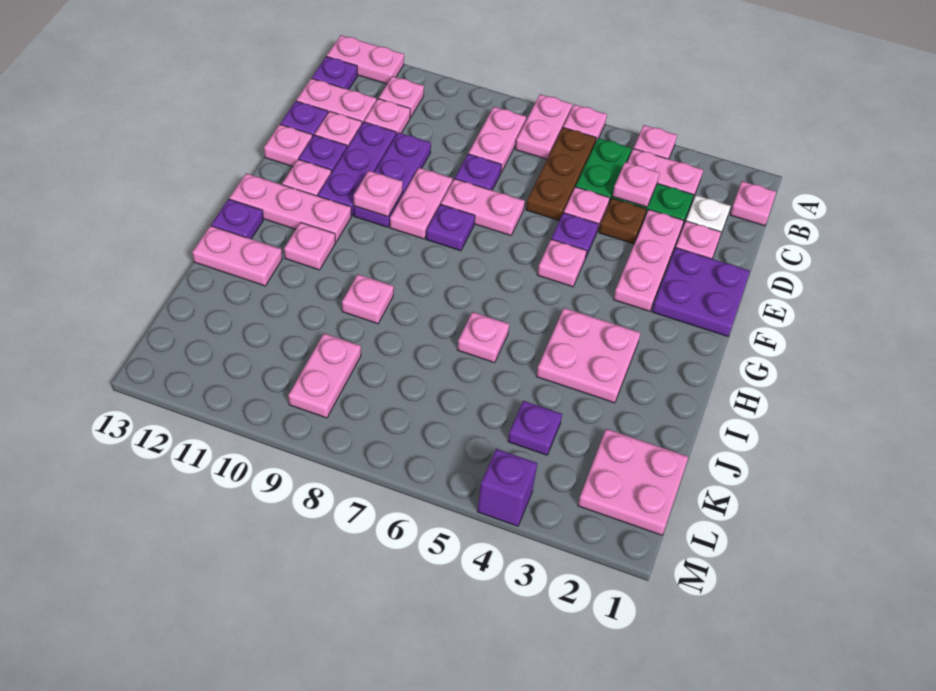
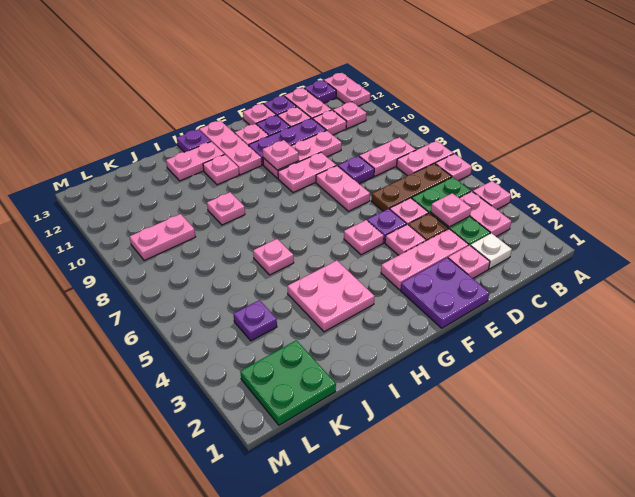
pink 1x1 plate [730,181,776,226] -> pink 1x1 plate moved to [385,224,426,255]
purple 1x3 plate [354,132,431,227] -> pink 1x3 plate [263,131,342,178]
purple 1x1 plate [426,204,475,251] -> none
pink 1x2 plate [192,226,282,286] -> pink 1x2 plate turned to [166,142,224,181]
pink 2x2 plate [578,429,688,535] -> green 2x2 plate [240,340,336,425]
purple 1x1 brick [477,449,537,526] -> none

